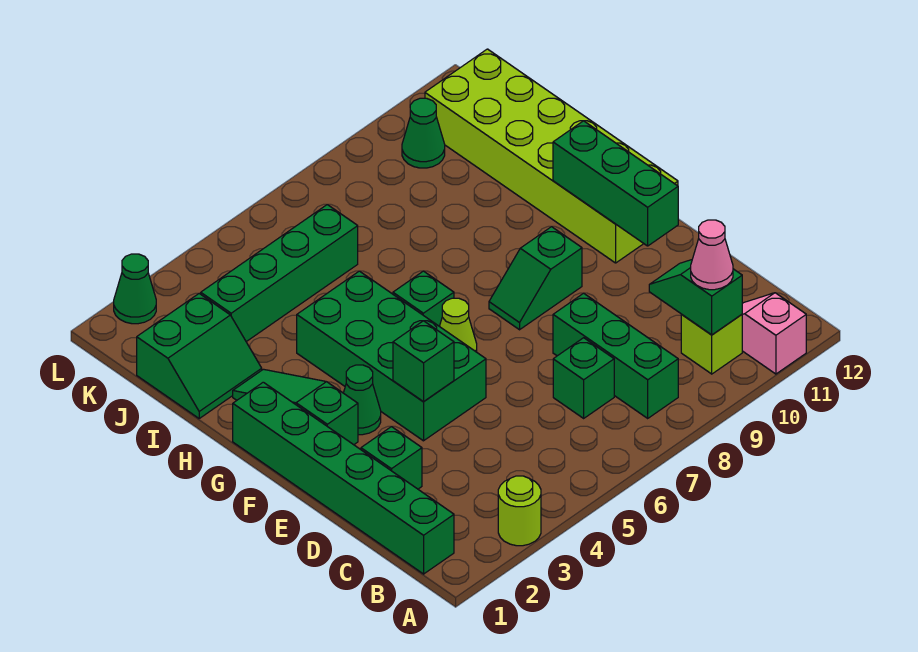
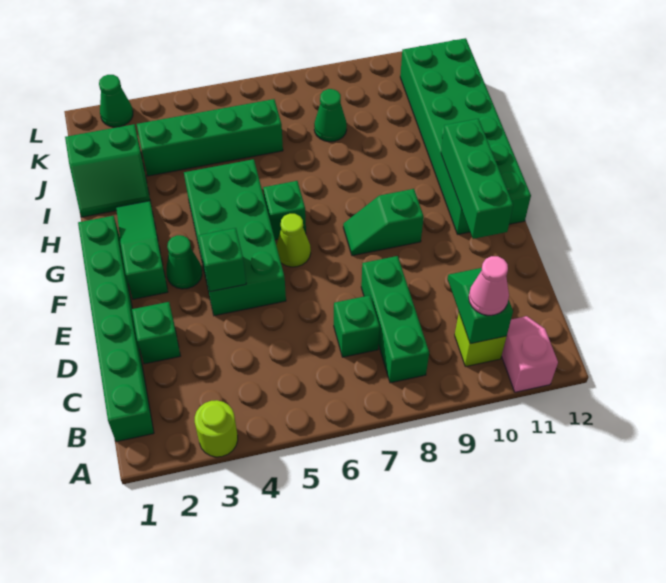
lime 2x6 brick [425,49,678,263] -> green 2x6 brick [400,38,531,234]
green 1x1 cone [402,98,445,168] -> green 1x1 cone moved to [314,89,347,142]

